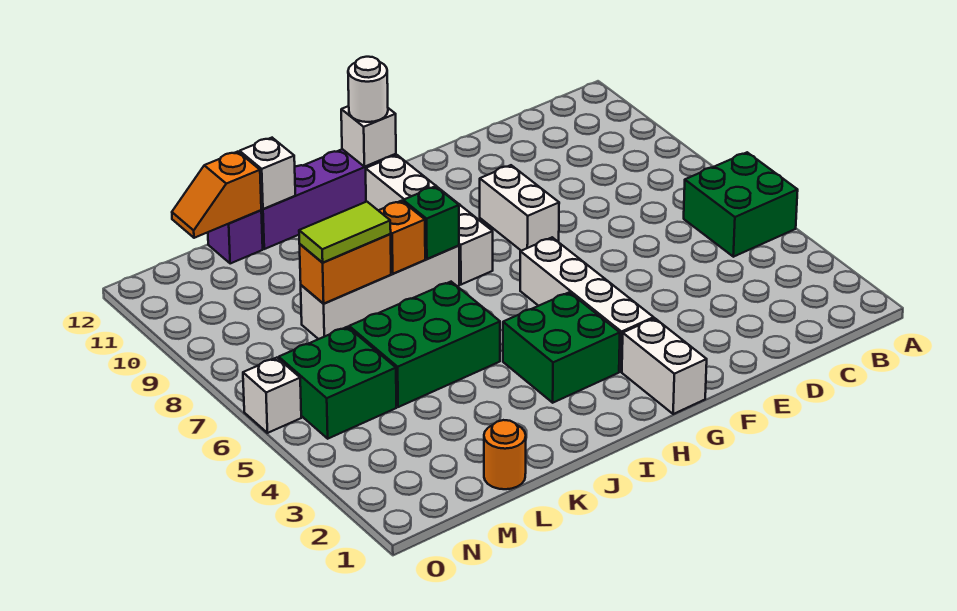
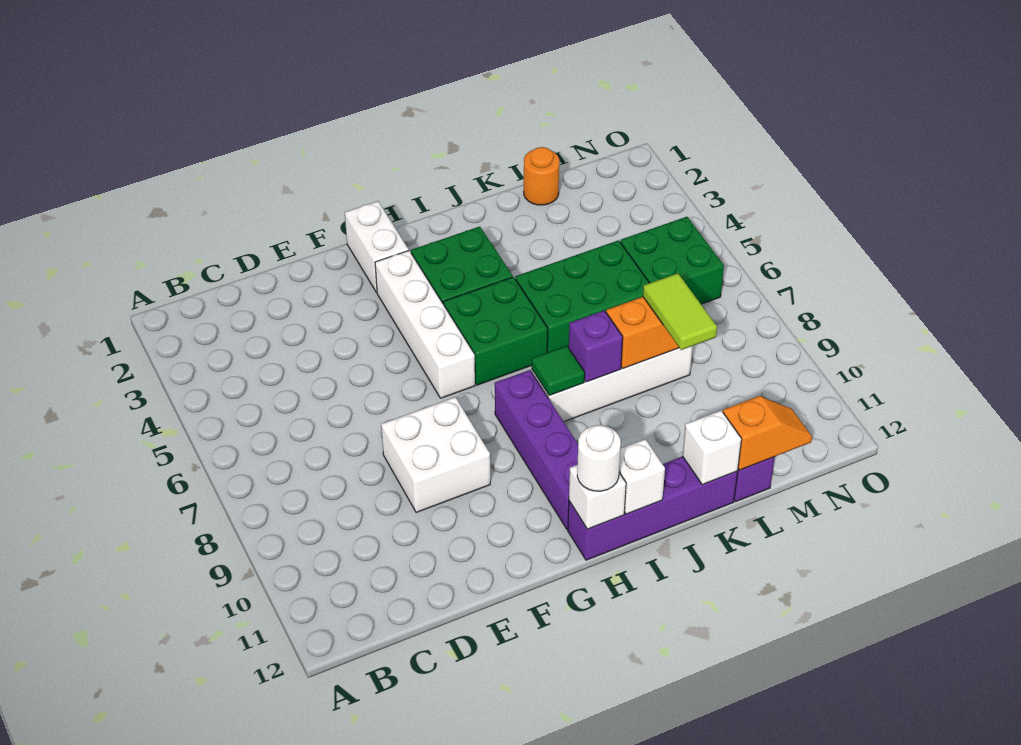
green 2x2 brick [684,152,798,257] -> green 2x2 brick moved to [443,277,548,385]
white 1x2 brick [480,165,559,251] -> white 2x2 brick [381,397,490,513]
white 1x4 brick [366,155,493,285] -> purple 1x4 brick [495,370,578,529]
green 1x1 brick [403,186,459,259] -> green 1x1 tile [532,346,585,396]
orange 1x1 brick [378,201,425,274] -> purple 1x1 brick [569,310,623,382]
lime 1x2 tile [299,202,391,263] -> lime 1x2 tile turned to [643,273,717,350]
white 1x1 brick [243,358,301,433] -> white 1x1 brick moved to [619,439,665,514]

